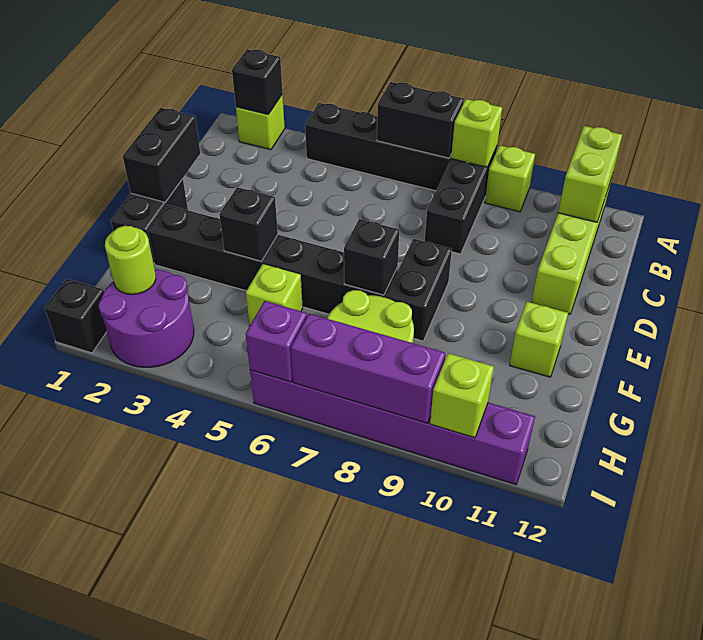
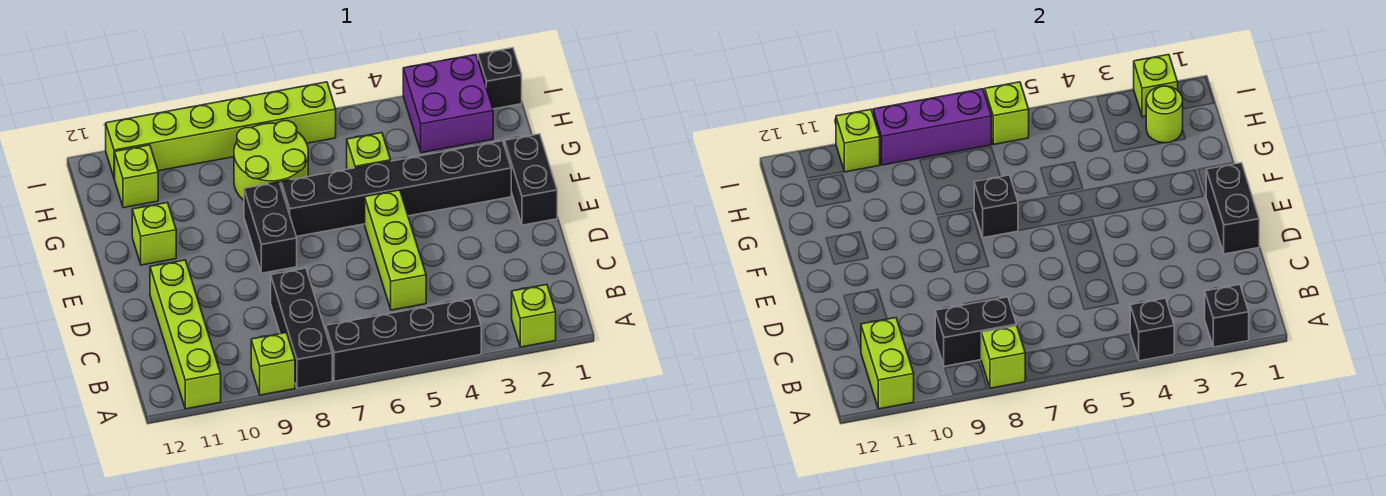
black 1x2 brick [377,82,464,158] -> black 1x2 brick moved to [935,297,1016,366]
none -> lime 1x3 brick [365,190,426,310]
black 1x1 brick [219,187,278,261] -> black 1x1 brick moved to [1130,298,1174,361]
purple 2x2 round brick [98,269,194,367] -> purple 2x2 brick [403,55,493,153]
none -> lime 1x1 brick [115,145,158,208]
none -> lime 1x1 brick [1134,55,1178,117]
purple 1x6 brick [250,370,535,484] -> lime 1x6 brick [106,82,336,179]
purple 1x1 brick [246,301,307,382] -> lime 1x1 brick [985,82,1029,145]

